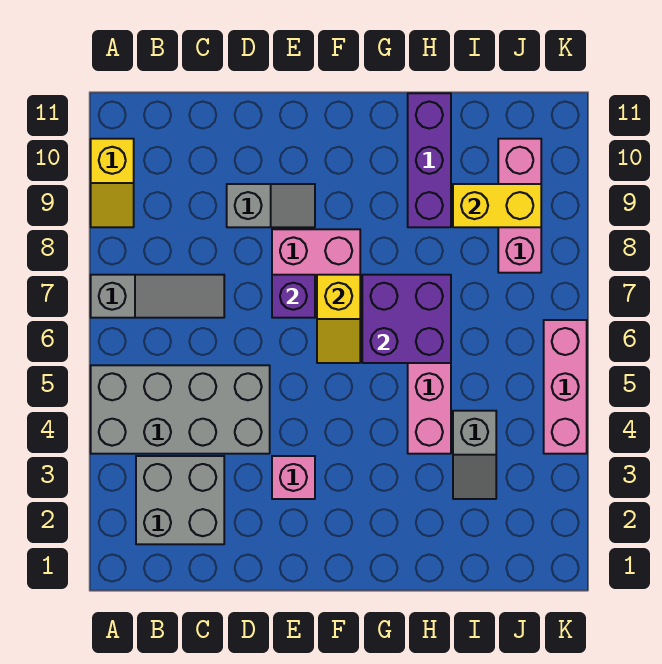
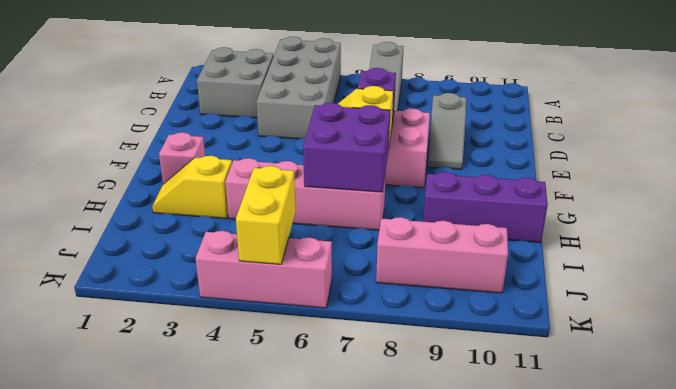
yellow 1x2 slope [91,139,134,227] -> yellow 1x2 slope moved to [152,156,232,219]
pink 1x1 brick [272,456,315,499] -> pink 1x1 brick moved to [159,132,205,184]
grey 1x2 slope [453,411,496,499] -> none
yellow 1x2 brick [453,184,541,227] -> yellow 1x2 brick moved to [236,166,296,264]

